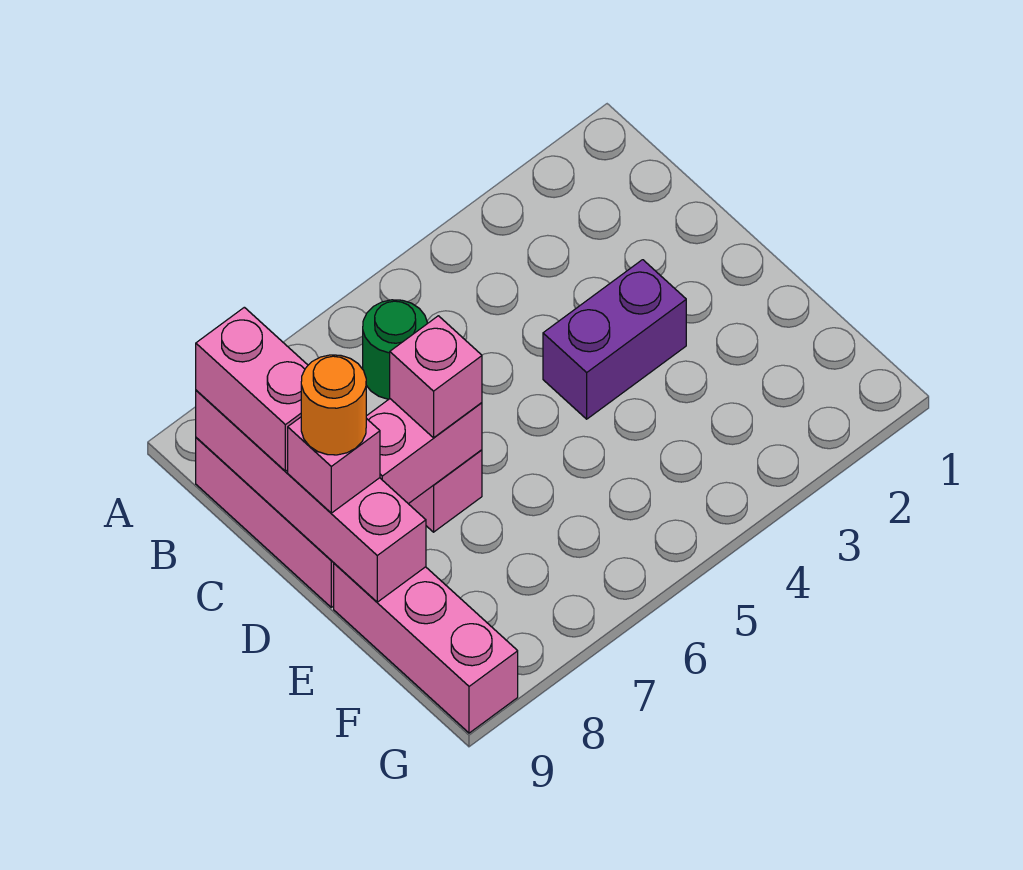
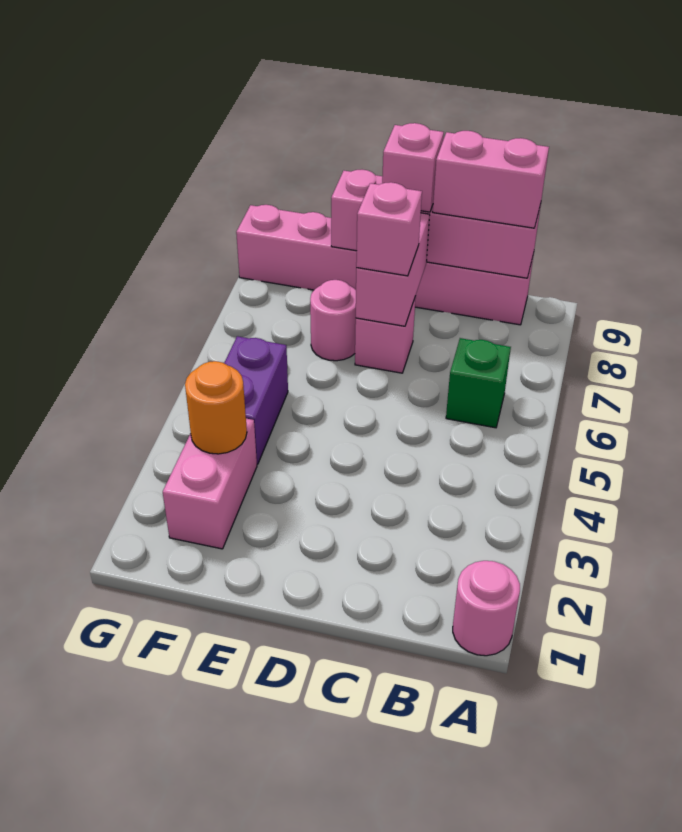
none -> pink 1x1 round brick [453,561,520,656]
green 1x1 round brick [363,300,428,399] -> green 1x1 brick [446,338,511,428]
purple 1x2 brick [543,260,686,419] -> purple 1x2 brick moved to [224,336,288,464]
orange 1x1 round brick [301,355,366,455] -> orange 1x1 round brick moved to [185,361,247,454]
none -> pink 1x1 round brick [310,280,356,361]
none -> pink 1x2 brick [163,419,257,549]

